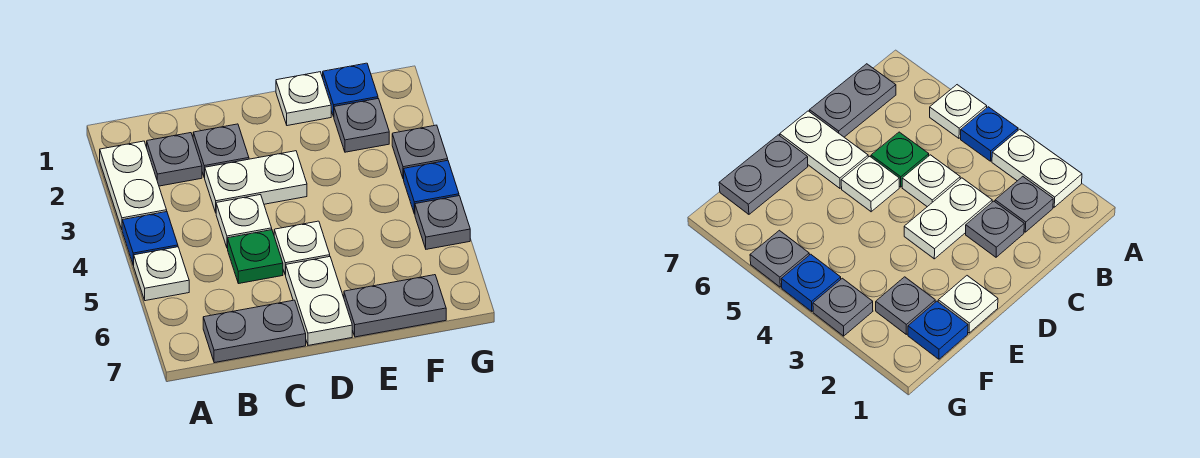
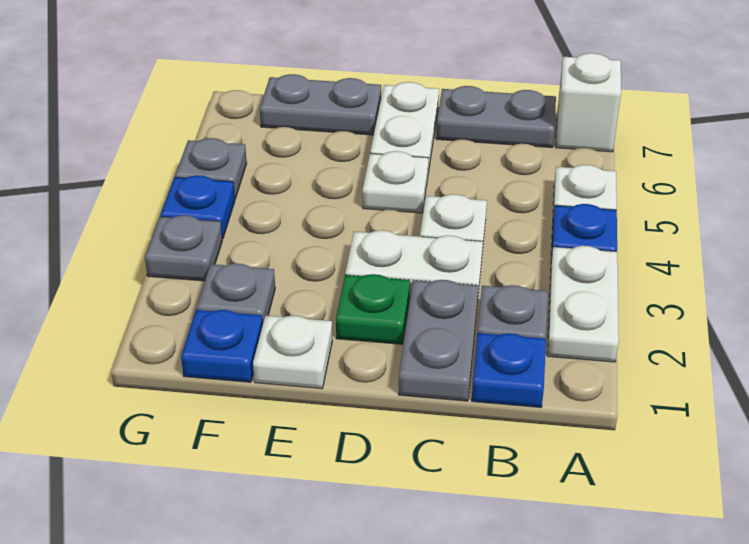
none -> white 1x1 brick [556,53,621,152]
none -> blue 1x1 plate [472,333,546,407]
grey 1x1 plate [193,124,249,178] -> grey 1x2 plate [399,280,479,401]
green 1x1 plate [228,230,283,284] -> green 1x1 plate moved to [336,274,410,344]

